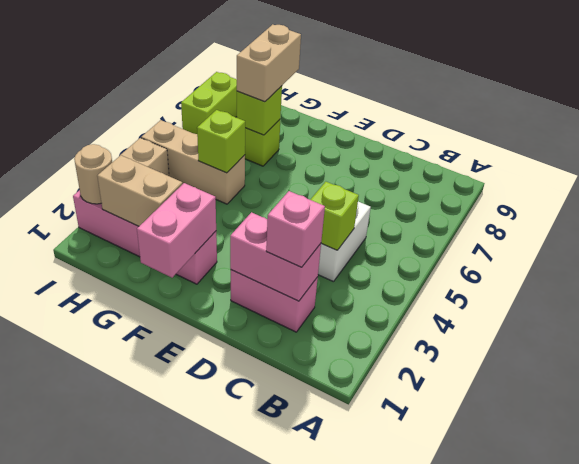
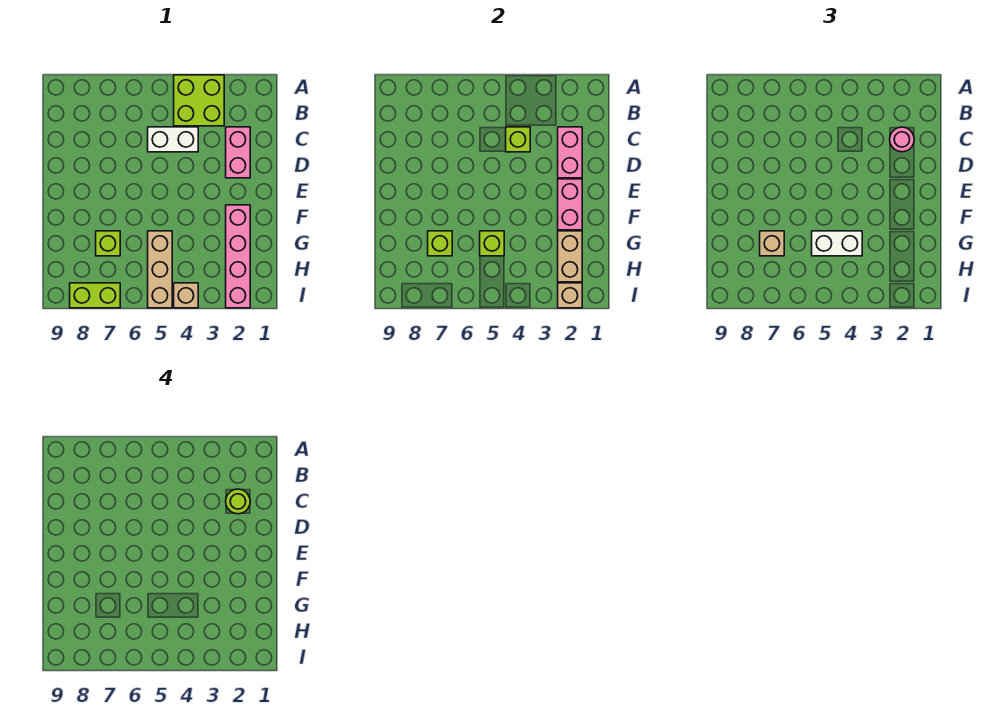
none -> lime 2x2 brick [174,75,224,126]
pink 1x1 brick [266,191,325,267] -> pink 1x1 round brick [890,127,914,152]
none -> lime 1x1 round brick [226,489,250,514]
pink 1x2 brick [137,183,216,278] -> pink 1x2 brick turned to [558,179,582,230]
none -> white 1x2 brick [812,231,862,256]
tan 1x2 brick [237,24,301,102] -> tan 1x1 brick [760,231,784,256]
tan 1x1 round brick [74,144,112,204] -> tan 1x1 brick [558,283,582,308]

